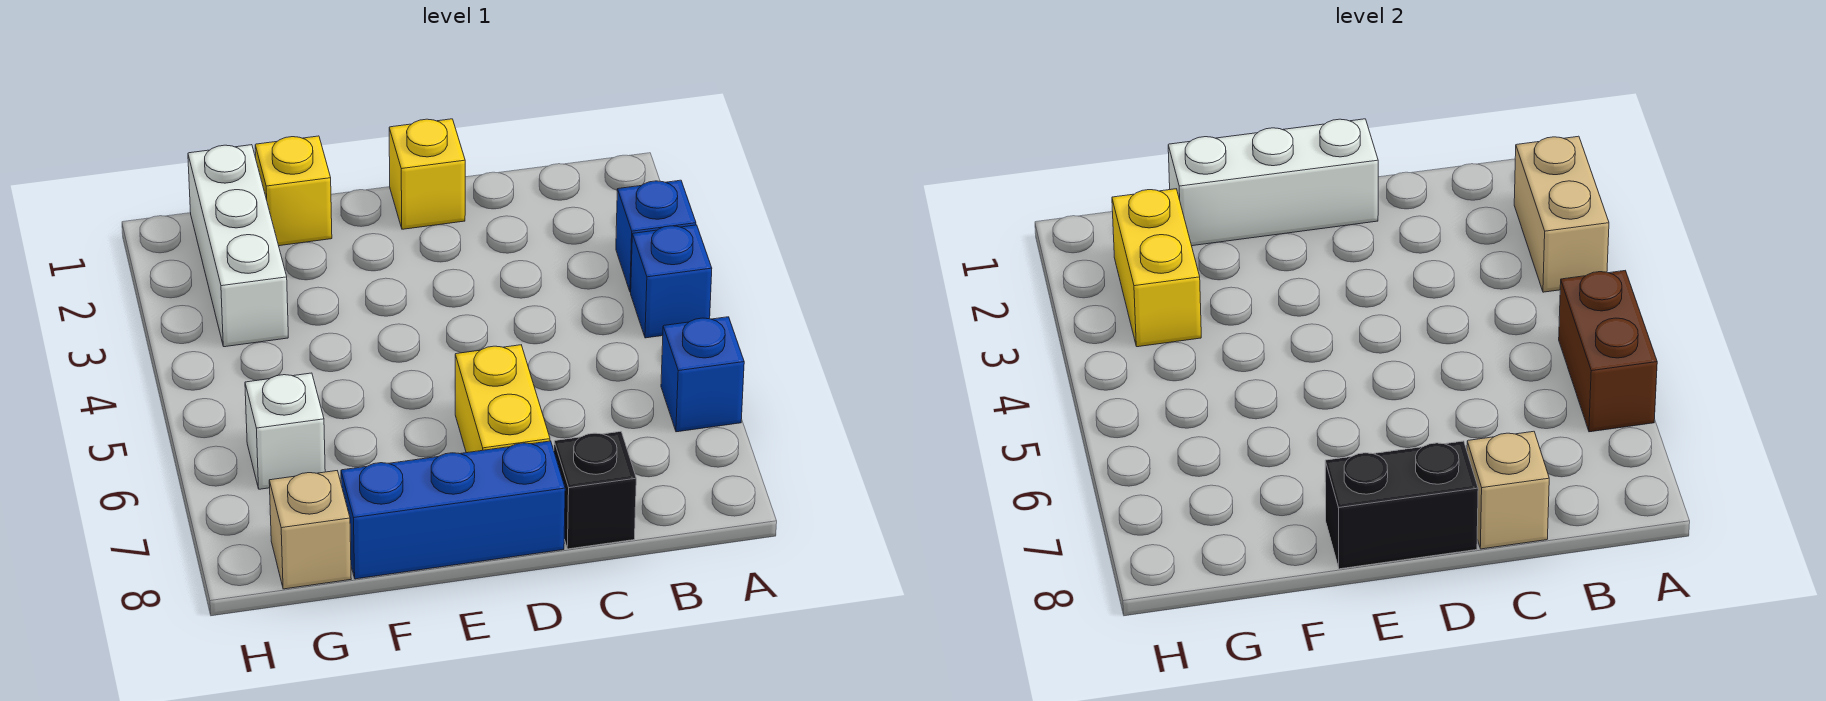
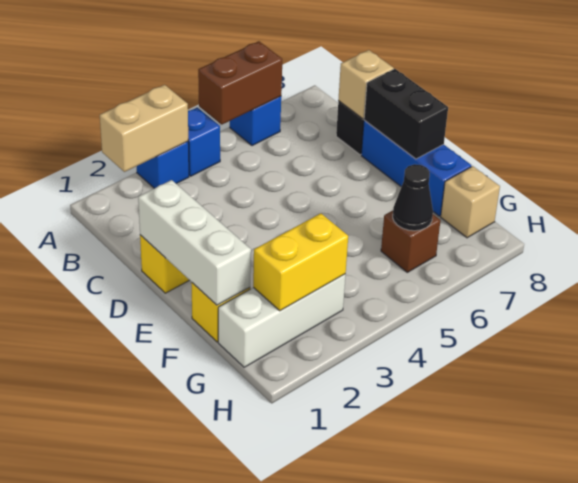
yellow 1x2 brick [455,345,550,453] -> none
white 1x1 brick [245,373,325,489] -> brown 1x1 brick [381,211,441,272]
none -> black 1x1 cone [393,164,433,231]

